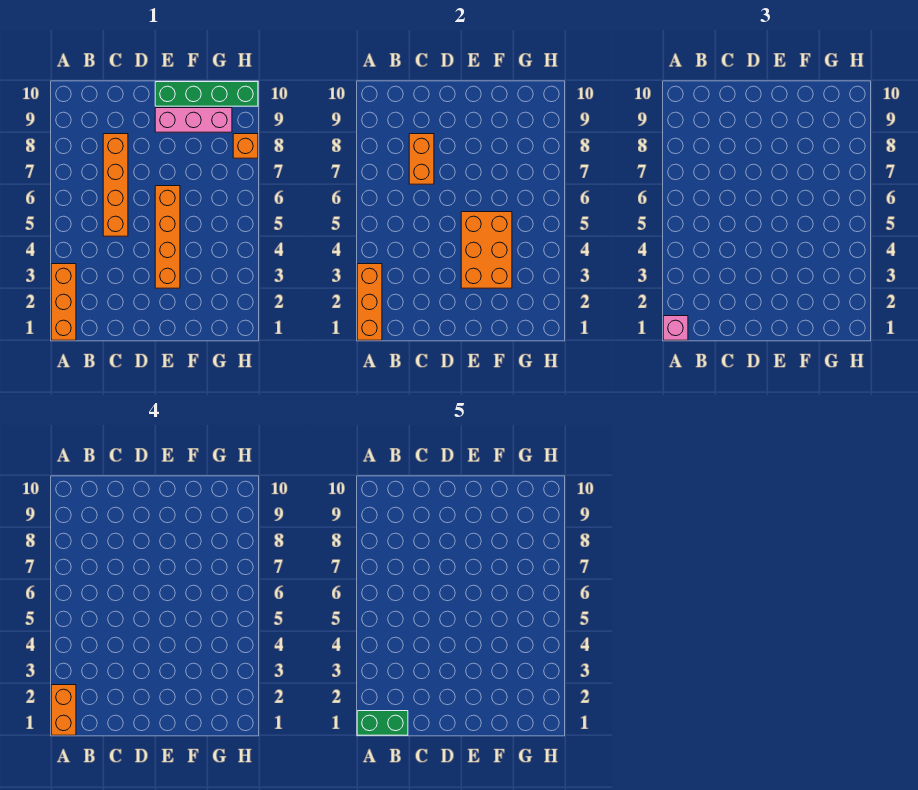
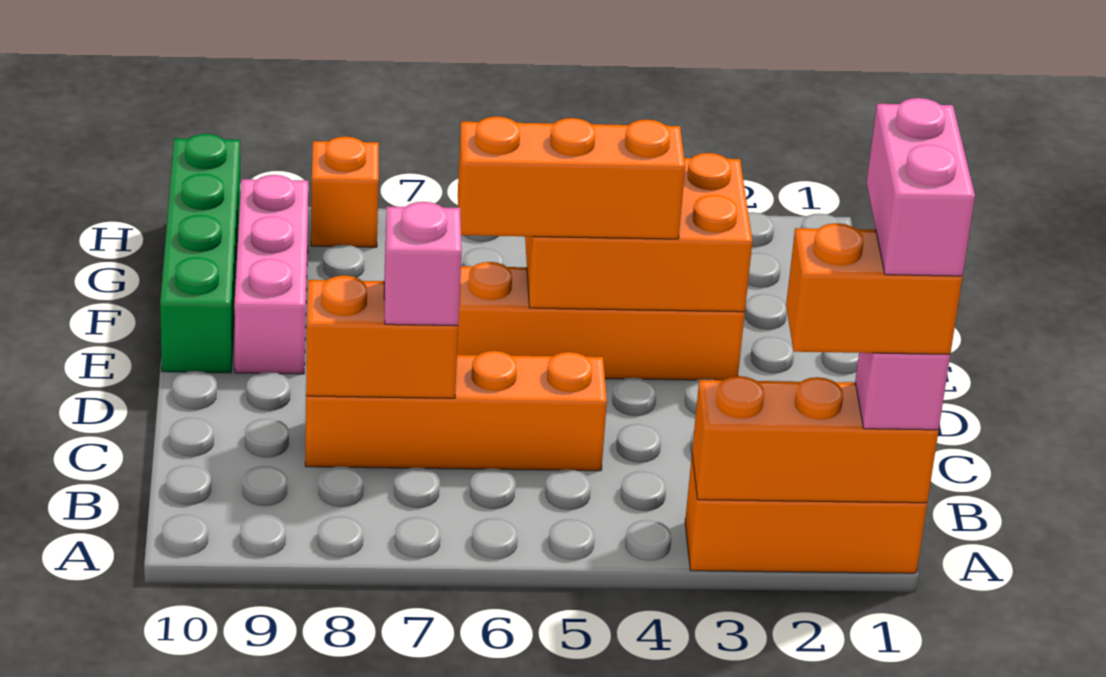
green 1x2 brick [357,711,408,735] -> pink 1x2 brick [866,98,975,276]
none -> pink 1x1 brick [384,202,462,326]
none -> orange 1x3 brick [458,116,685,239]

